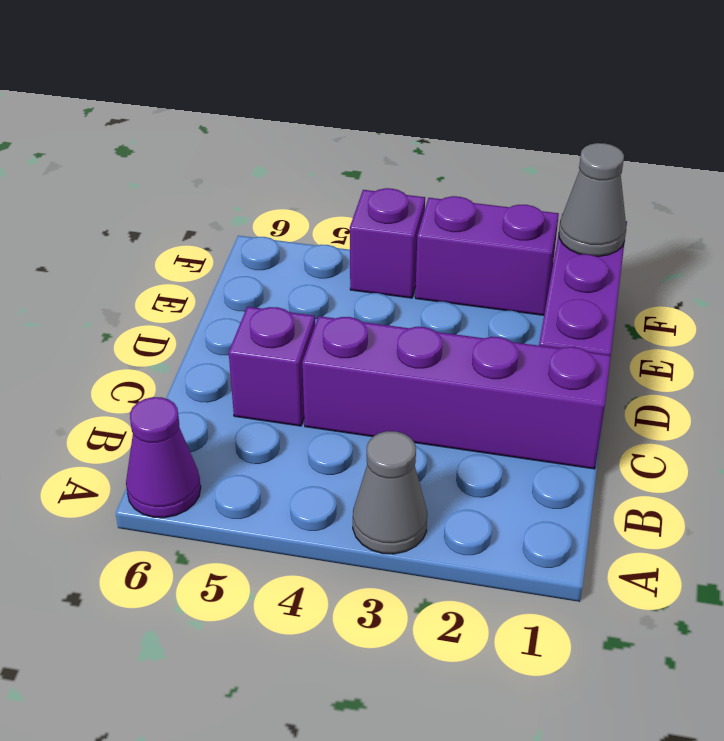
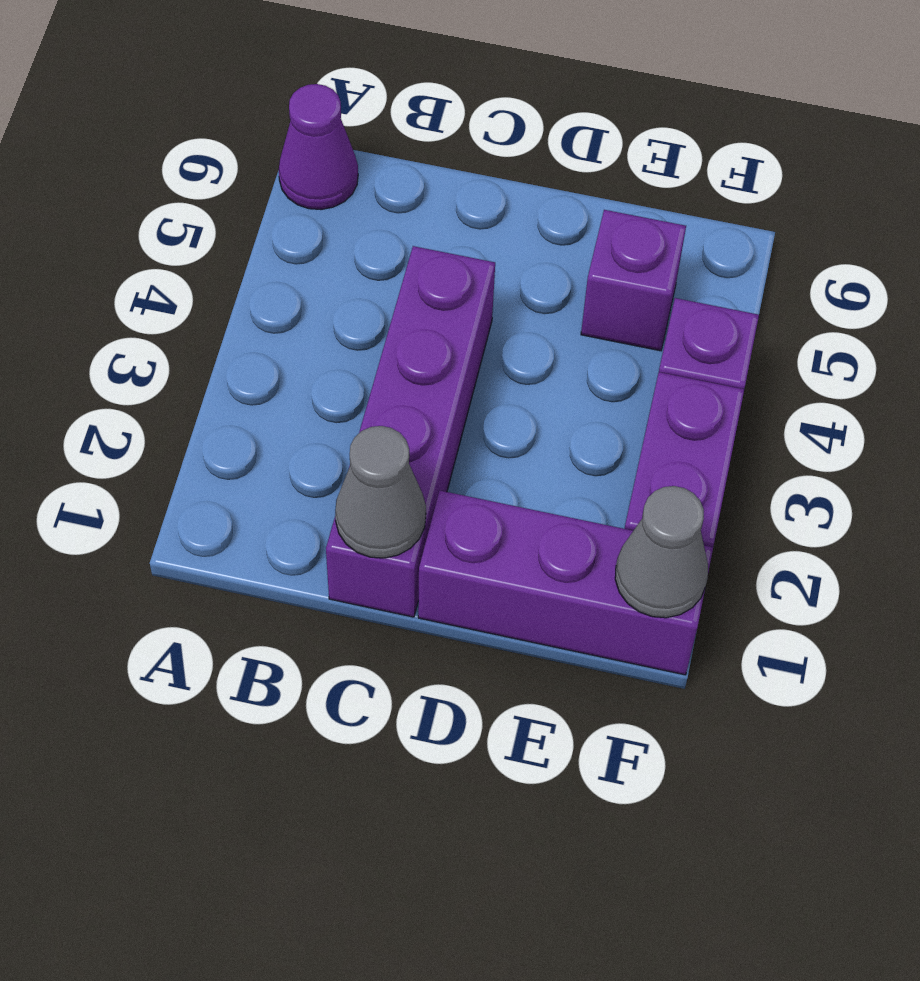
grey 1x1 cone [353,431,427,554] -> grey 1x1 cone moved to [335,426,426,558]
purple 1x1 brick [229,307,315,426] -> purple 1x1 brick moved to [581,210,686,351]

